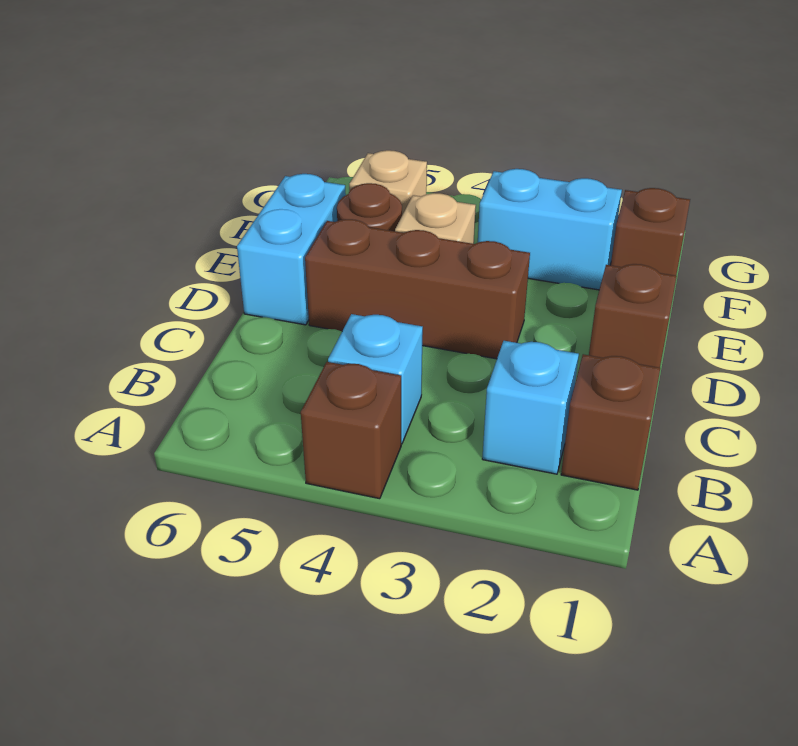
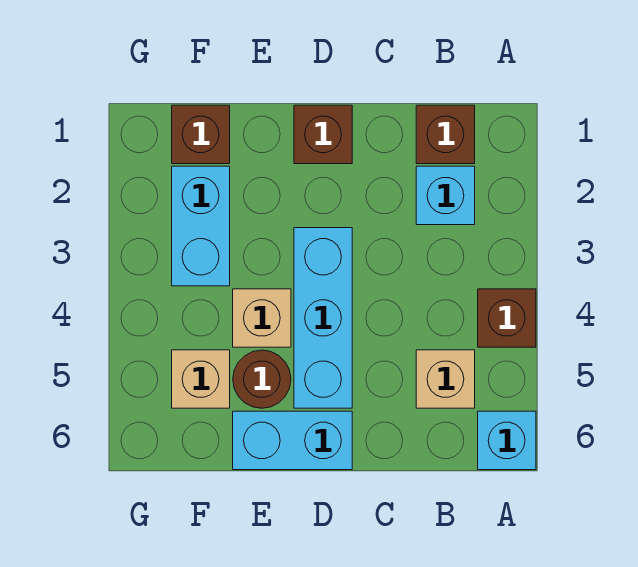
cyan 1x1 brick [328,314,423,444] -> cyan 1x1 brick moved to [478,411,536,470]
none -> tan 1x1 brick [416,350,475,408]
brown 1x3 brick [305,219,530,359] -> cyan 1x3 brick [294,228,352,408]

